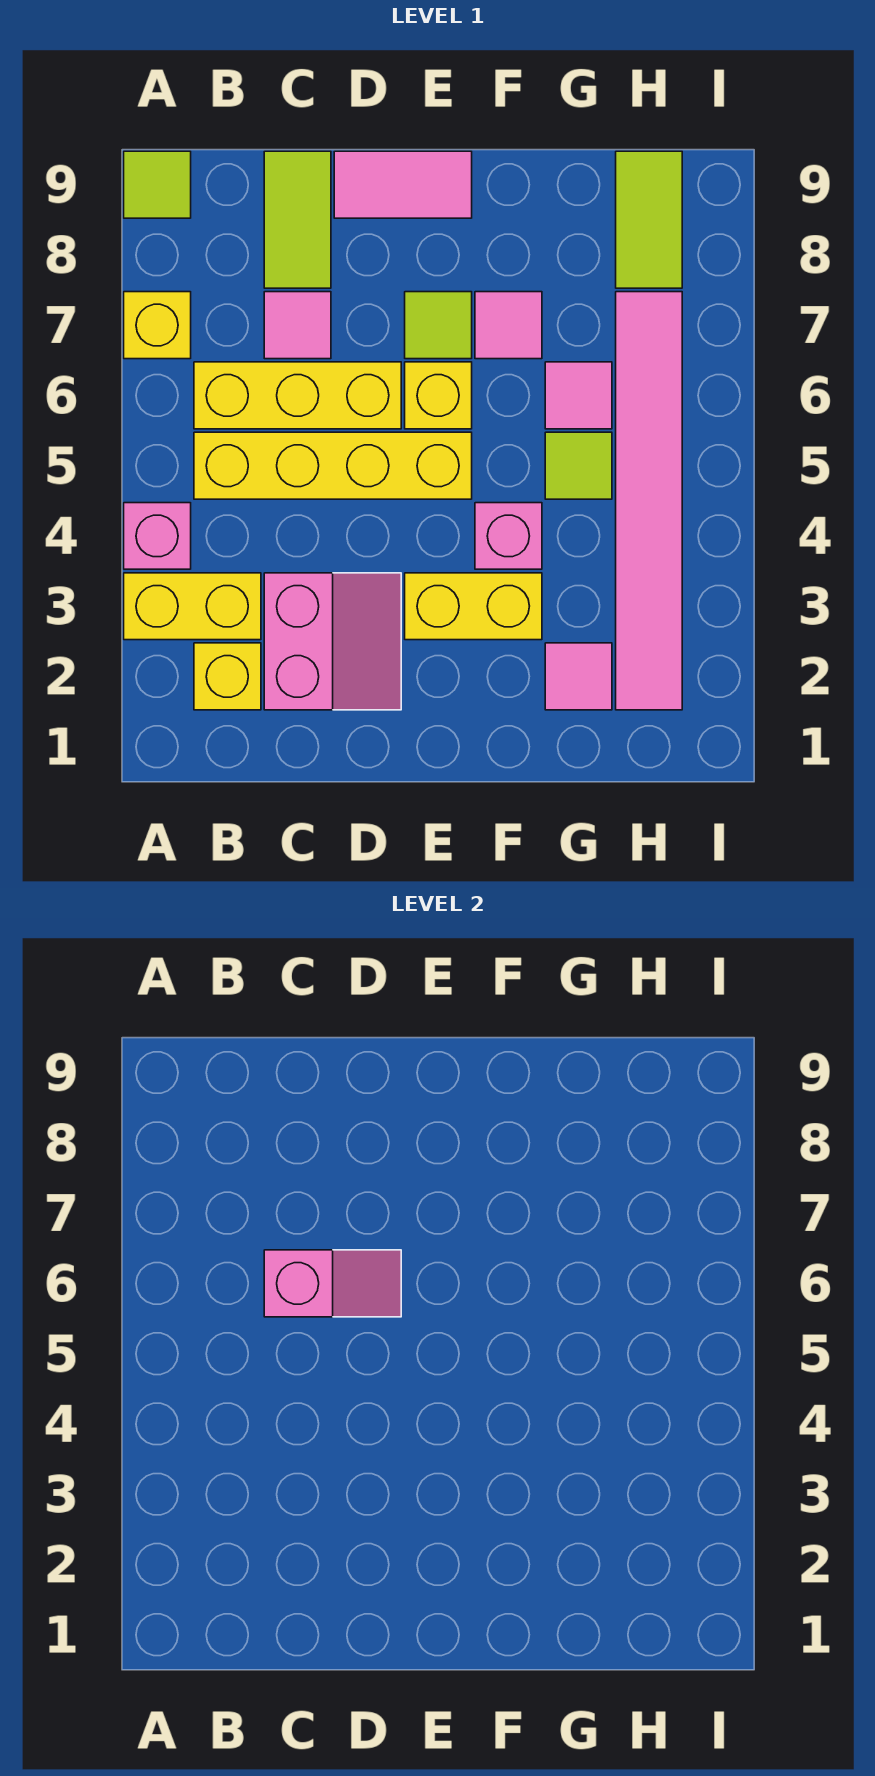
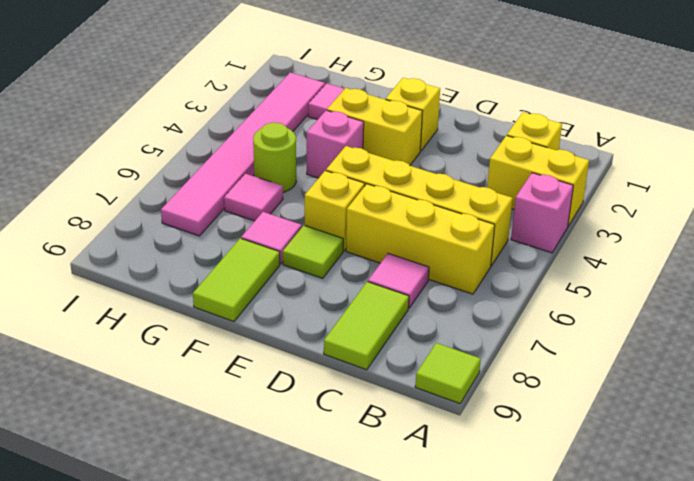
yellow 1x1 brick [124,292,191,359] -> yellow 1x1 brick moved to [386,78,440,151]
pink 2x2 slope [264,573,401,710] -> none
pink 1x2 slope [264,1250,401,1317] -> none
pink 1x2 tile [334,151,472,218] -> none
lime 1x1 tile [545,432,612,499] -> lime 1x1 round brick [253,122,296,192]
lime 1x2 tile [616,151,682,288] -> lime 1x2 tile moved to [193,238,280,322]

